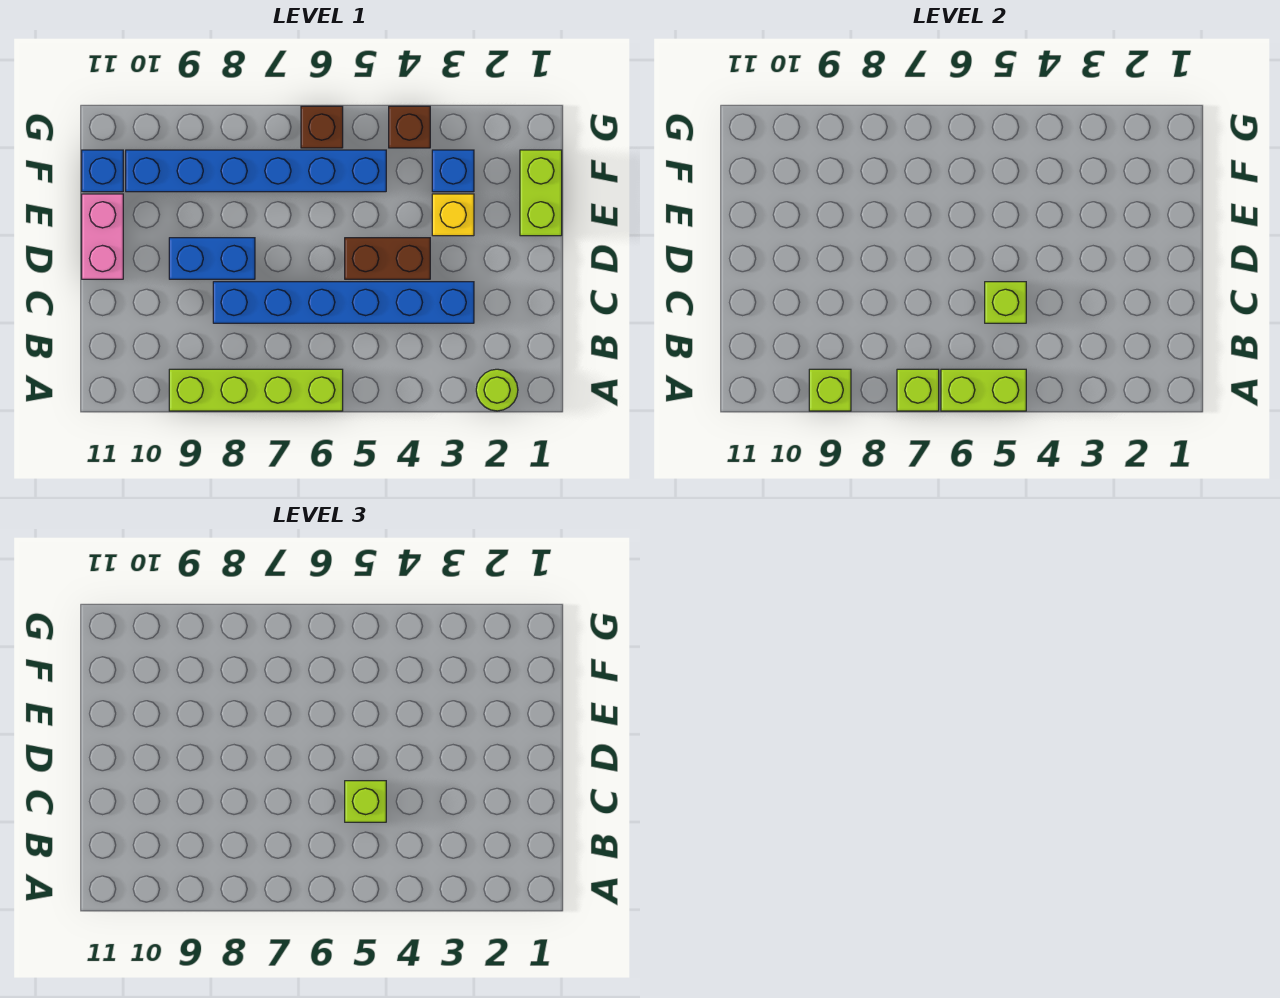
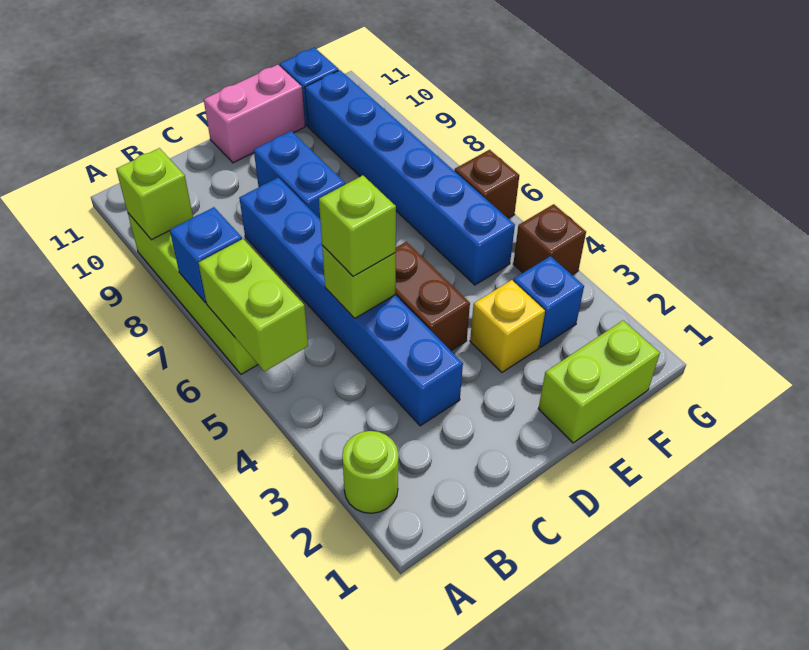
lime 1x1 brick [897,369,939,411] -> blue 1x1 brick [170,207,242,303]

